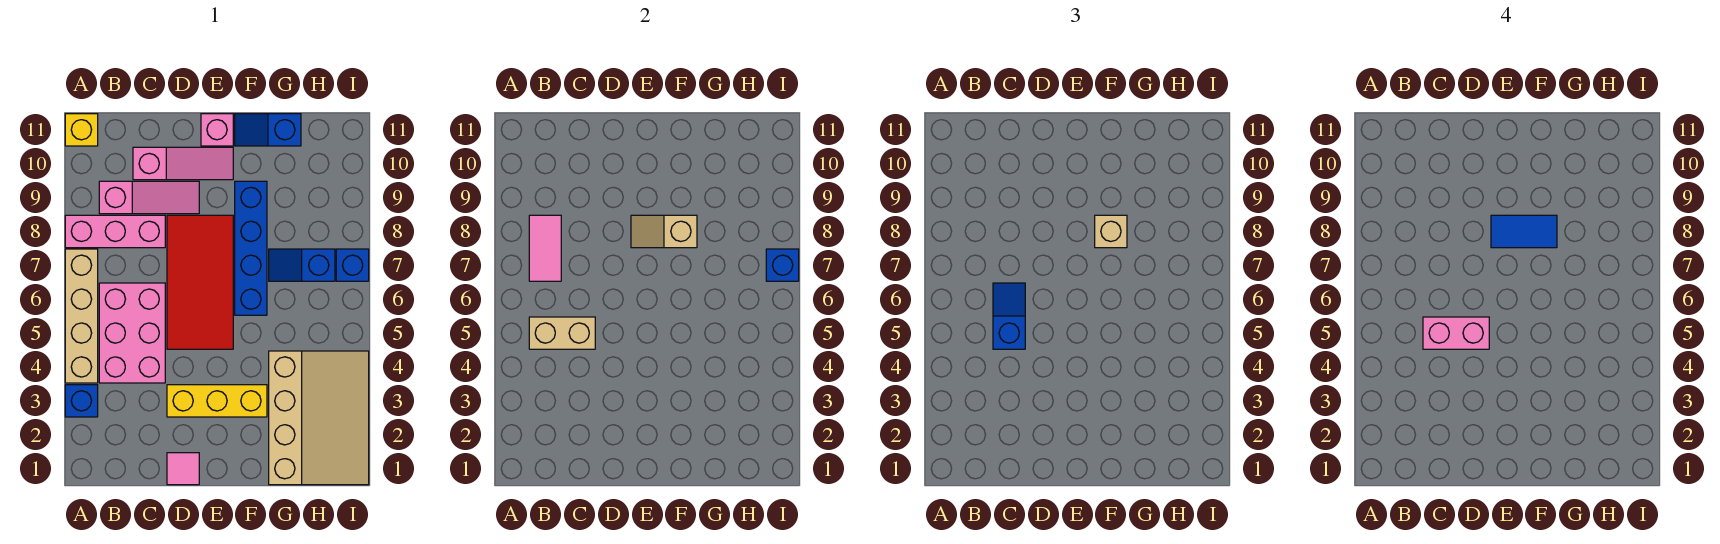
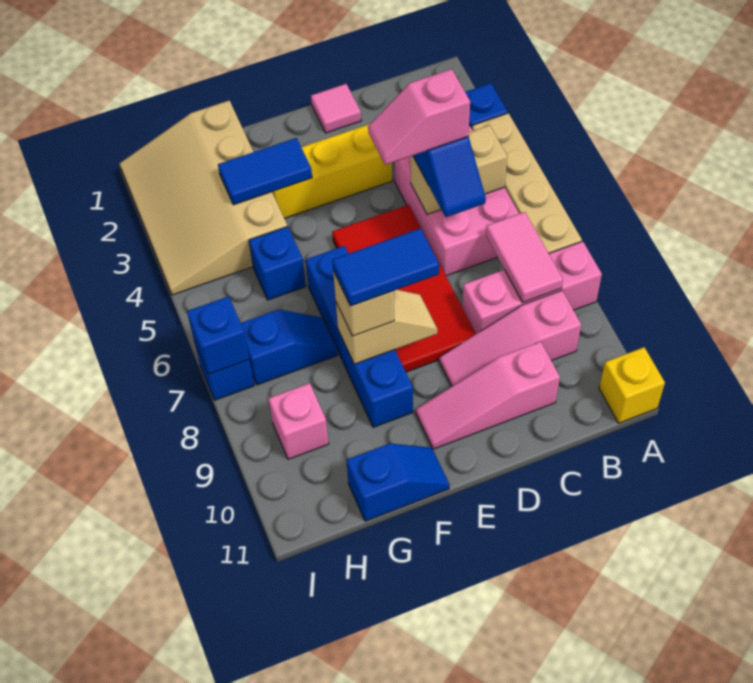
pink 1x2 brick [1423,317,1489,349] -> pink 1x2 slope [368,69,470,165]
pink 1x1 brick [201,114,233,146] -> pink 1x1 brick moved to [268,383,329,459]
none -> blue 1x2 tile [218,138,312,205]
none -> blue 1x1 brick [249,226,306,300]

